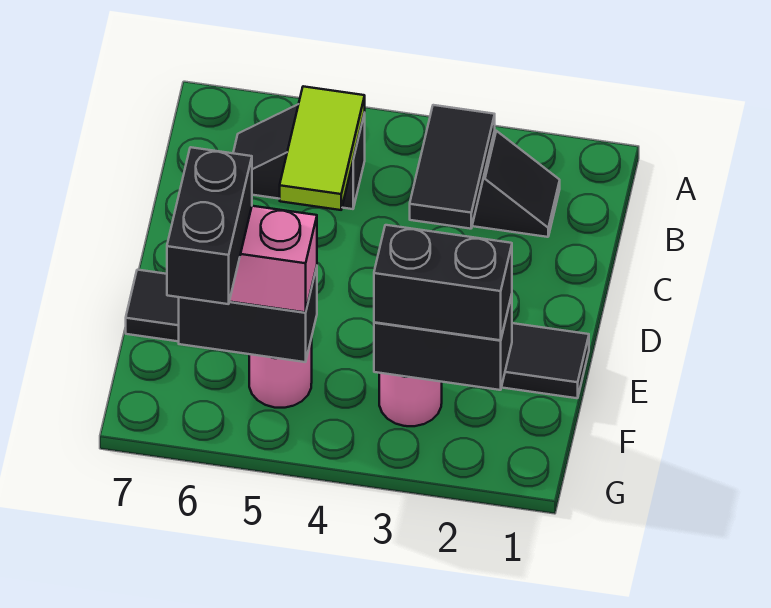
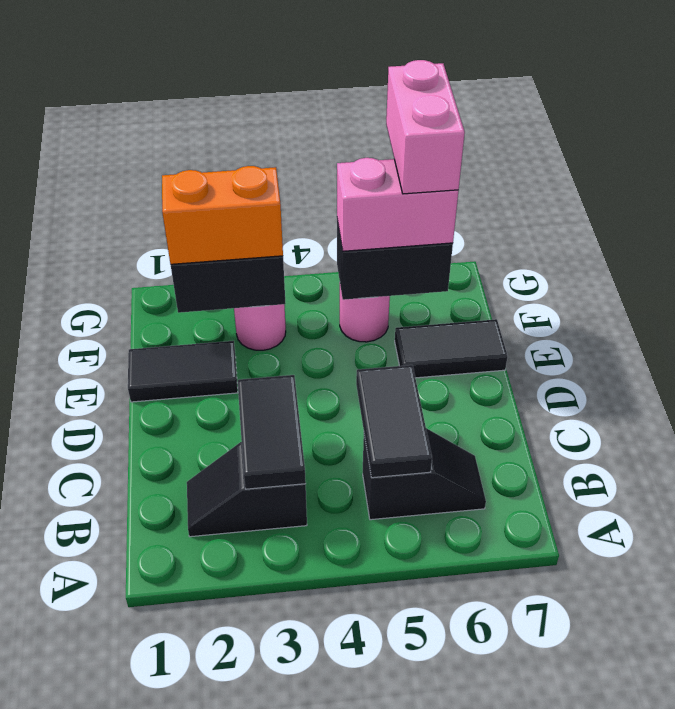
lime 1x2 tile [280,86,365,210] -> black 1x2 tile [356,365,432,478]
black 1x2 brick [374,225,512,340] -> orange 1x2 brick [162,166,283,264]
black 1x2 brick [167,147,252,304] -> pink 1x2 brick [386,60,465,194]

